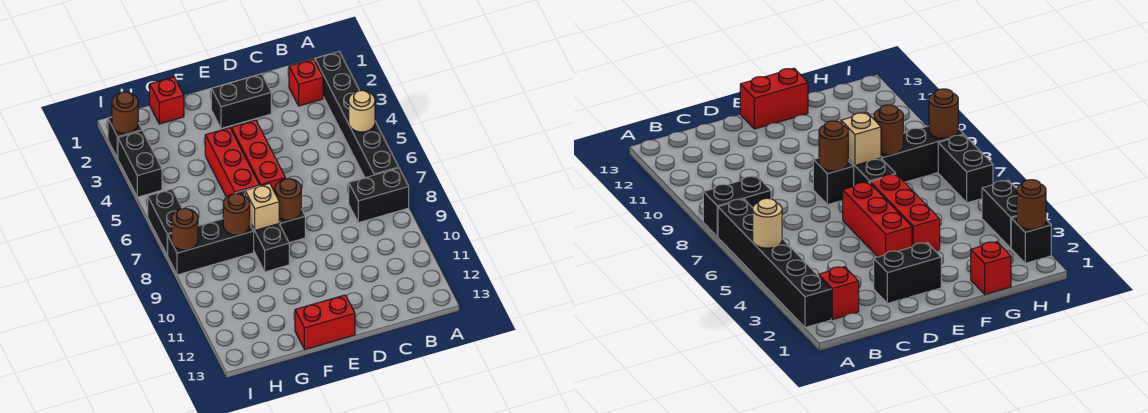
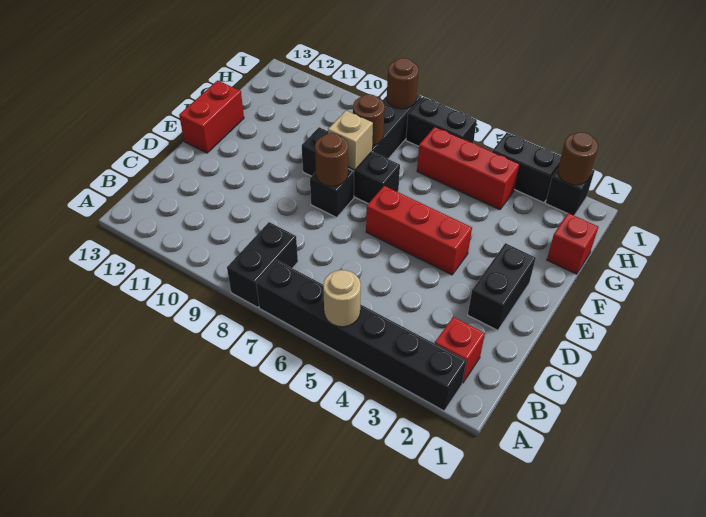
red 1x3 brick [205,128,259,197] -> red 1x3 brick moved to [417,127,520,210]

